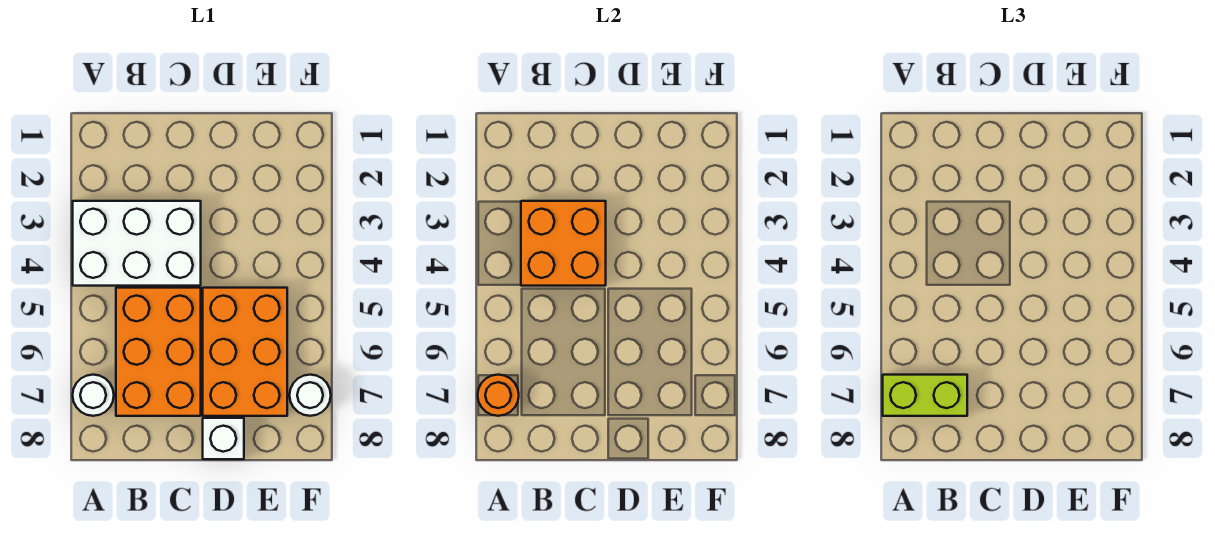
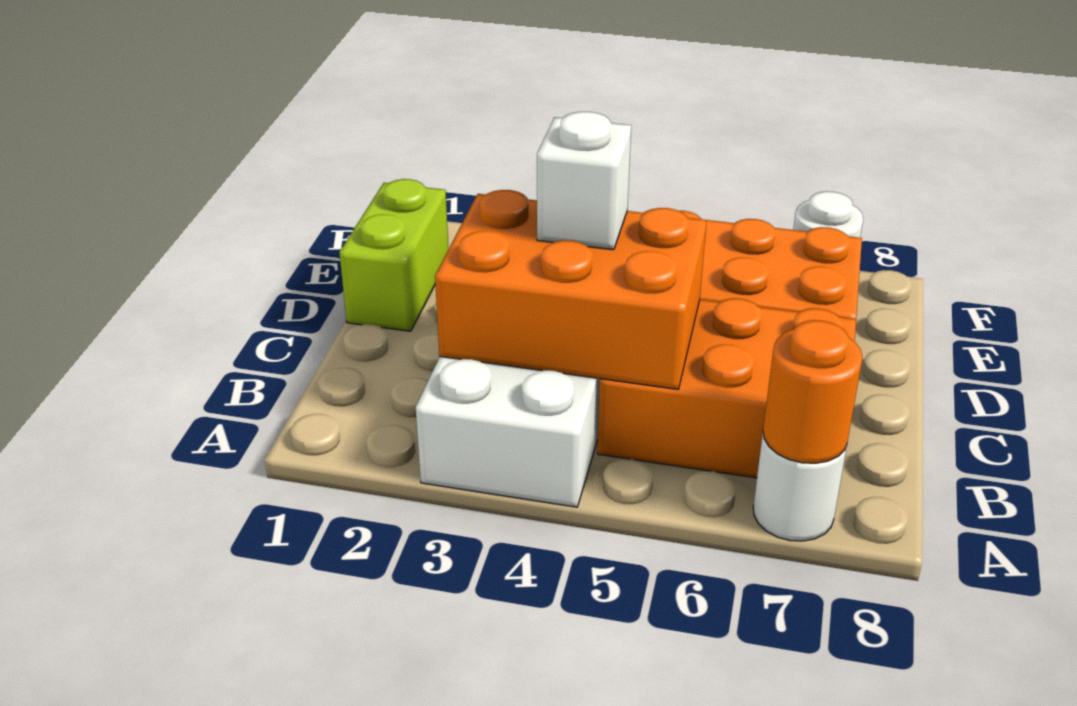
lime 1x2 brick [883,375,967,416] -> lime 1x2 brick moved to [339,179,448,331]
orange 2x2 brick [521,201,606,286] -> orange 2x3 brick [435,190,707,389]
white 1x1 brick [203,418,244,459] -> white 1x1 brick moved to [537,112,631,250]

